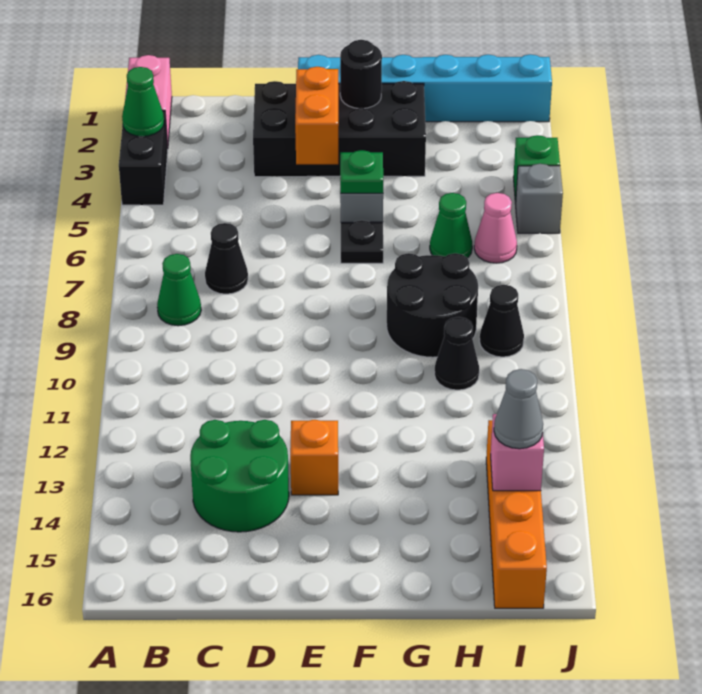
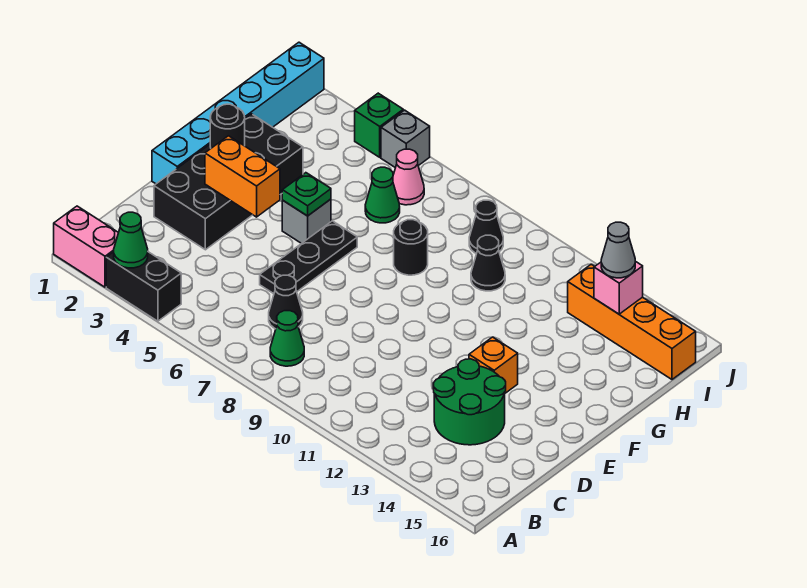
black 1x1 plate [341,220,383,263] -> black 1x3 plate [260,221,357,294]
black 2x2 round brick [387,253,478,357] -> black 1x1 round brick [394,220,428,275]

